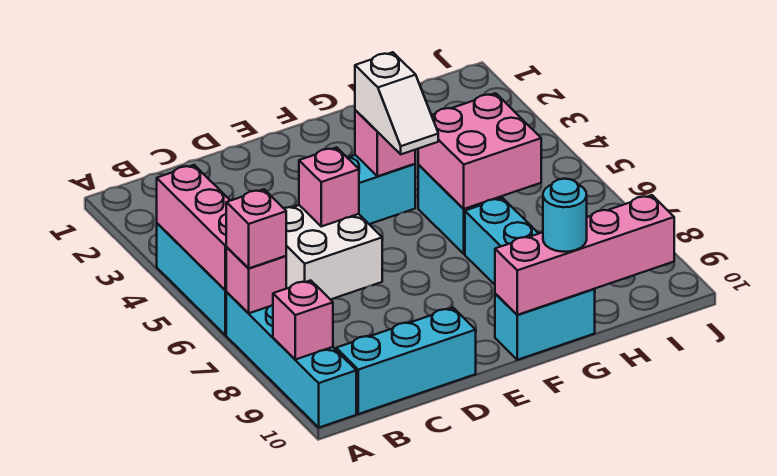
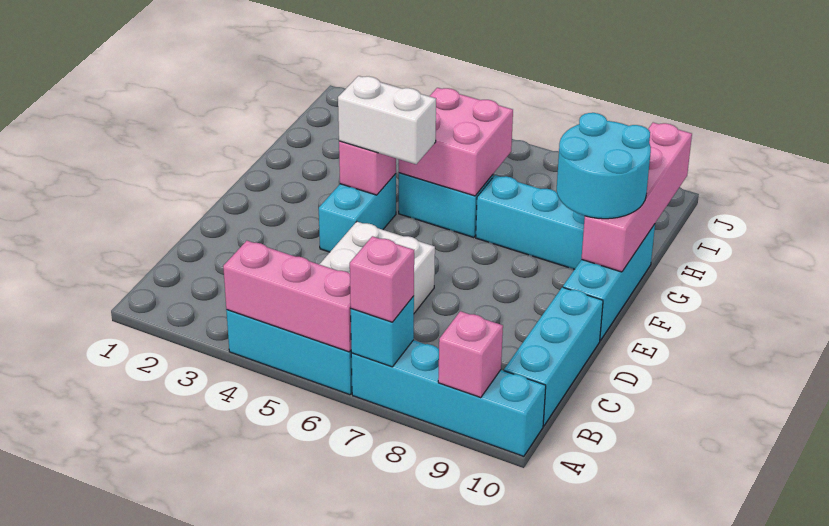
pink 1x1 brick [226,247,286,313] -> cyan 1x1 brick [351,296,414,367]
pink 1x1 brick [299,147,359,227] -> none
white 1x2 slope [355,52,438,154] -> white 1x2 brick [338,76,436,164]
cyan 1x2 brick [495,289,595,360] -> cyan 1x3 brick [563,224,655,341]
cyan 1x1 round brick [543,179,587,252] -> cyan 2x2 round brick [557,113,651,219]

